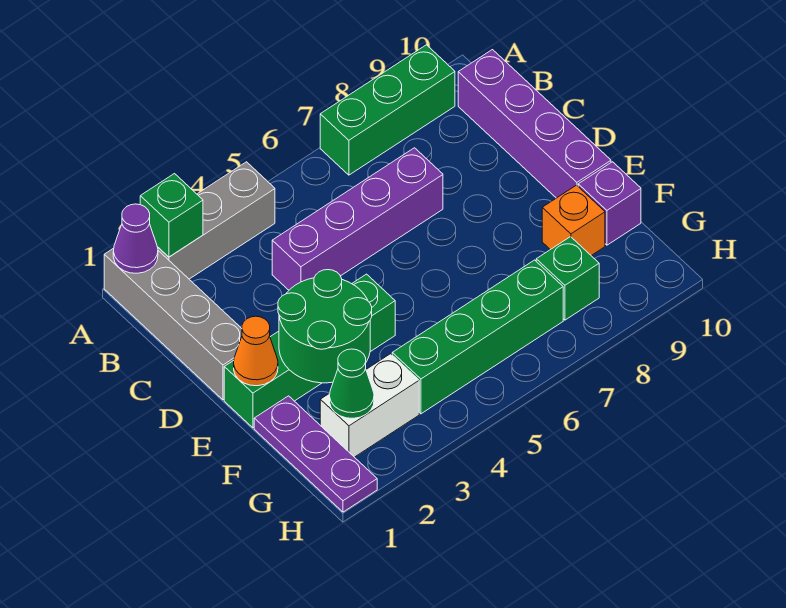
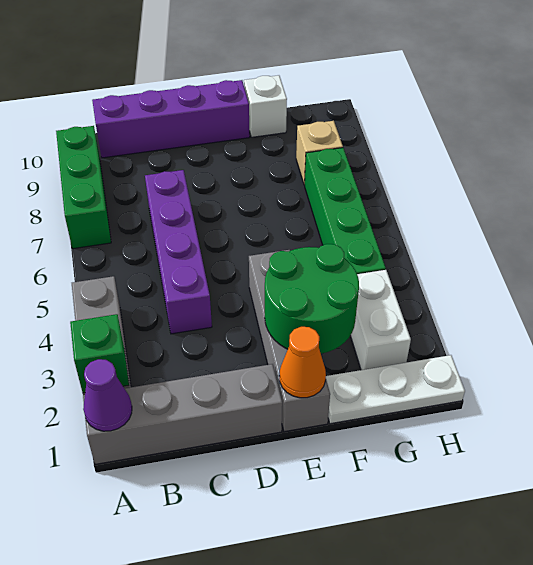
green 1x4 brick [224,274,395,428] -> grey 1x4 brick [249,250,330,432]
purple 1x3 plate [254,396,377,512] -> white 1x3 plate [326,355,465,424]
orange 1x1 brick [542,185,605,255] -> none
purple 1x1 brick [578,162,641,245] -> white 1x1 brick [244,75,287,137]
green 1x1 cone [330,349,374,418] -> none
green 1x1 brick [536,237,599,320] -> tan 1x1 brick [296,121,343,185]

